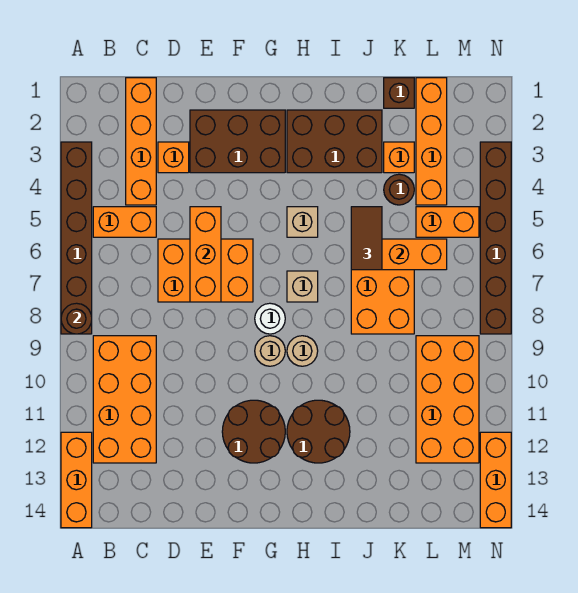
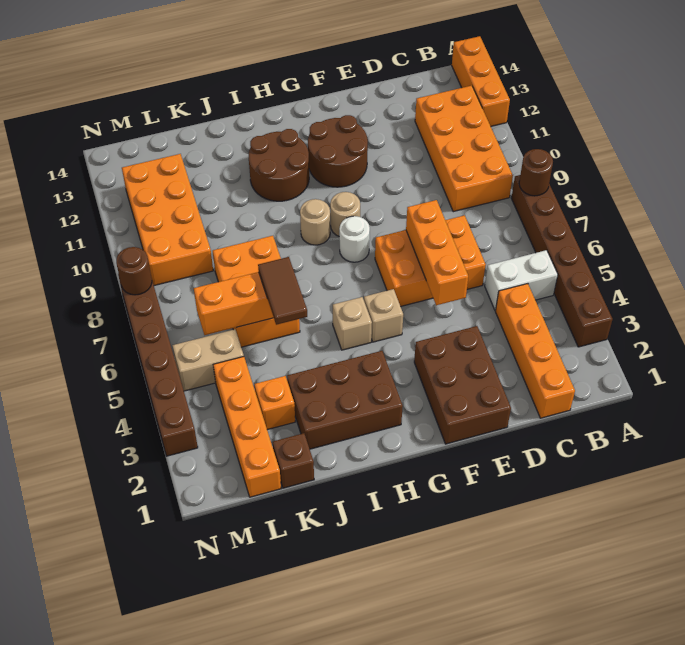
orange 1x2 brick [93,207,156,237] -> white 1x2 brick [485,250,558,311]
orange 1x1 brick [158,142,189,173] -> none
brown 2x3 brick [190,110,285,173] -> brown 2x3 brick turned to [414,326,511,444]
tan 1x1 brick [287,271,318,302] -> tan 1x1 brick moved to [364,289,403,342]
brown 1x1 round brick [384,174,414,205] -> brown 1x1 round brick moved to [116,247,152,295]
orange 1x2 brick [416,207,479,237] -> tan 1x2 brick [172,329,244,391]
orange 1x3 brick [480,432,511,528] -> none

